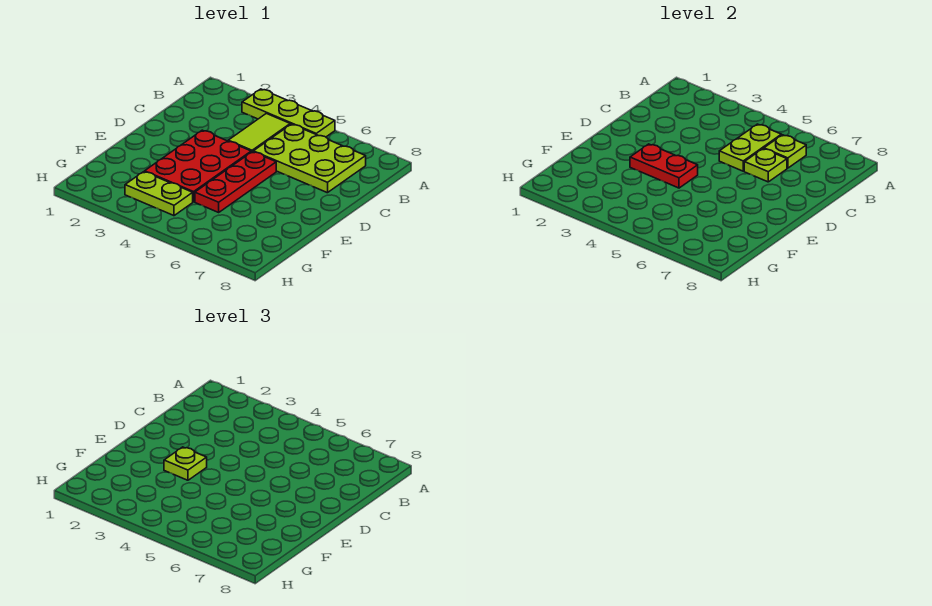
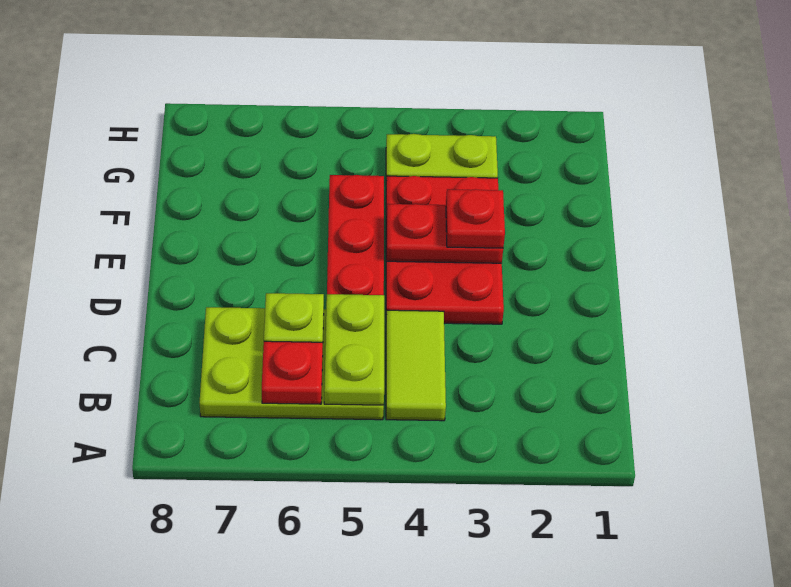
lime 1x3 plate [242,89,335,137] -> none
lime 1x1 plate [764,135,806,168] -> red 1x1 plate [262,341,323,404]
lime 1x1 plate [164,447,207,480] -> red 1x1 plate [446,189,505,248]

